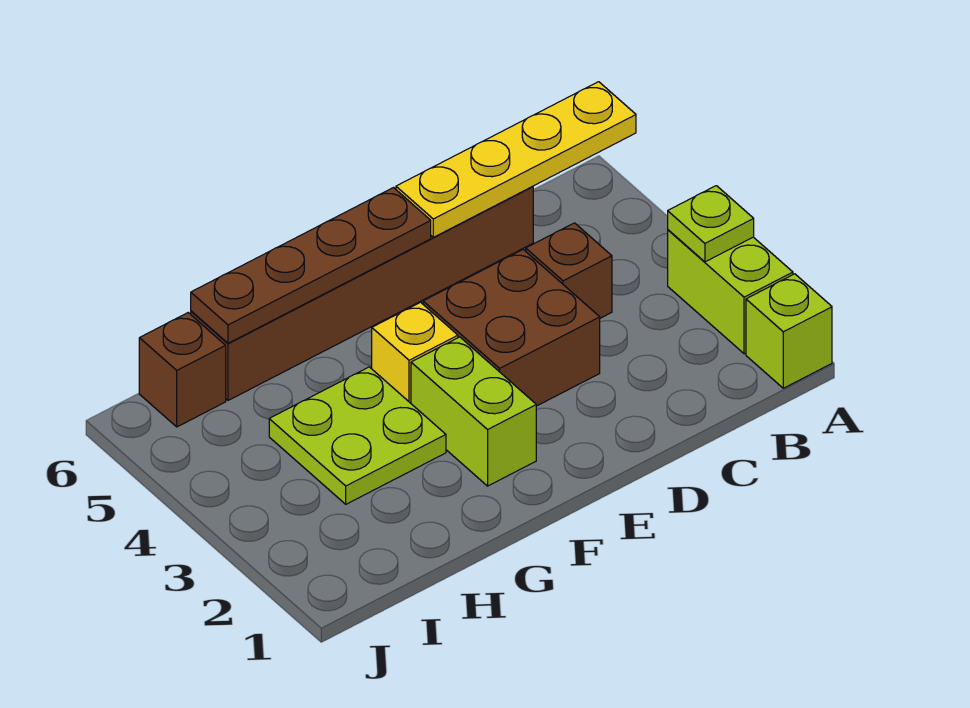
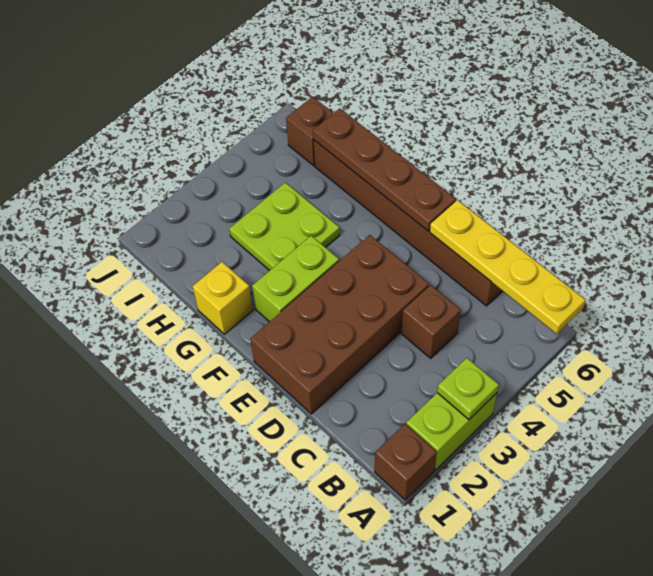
lime 1x1 brick [746,274,832,388] -> brown 1x1 brick [375,424,437,500]
brown 2x2 brick [423,250,600,406] -> brown 2x4 brick [250,235,429,414]
yellow 1x1 brick [372,302,458,403] -> yellow 1x1 brick moved to [193,262,253,334]

